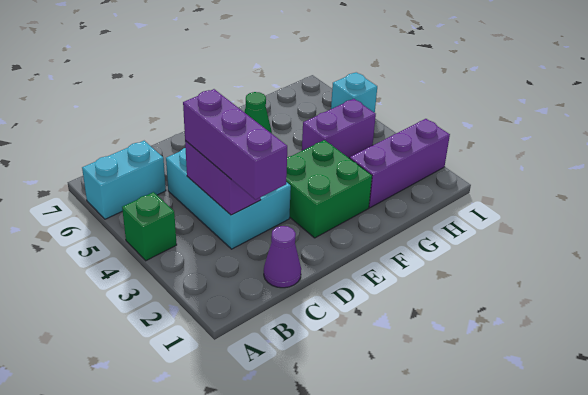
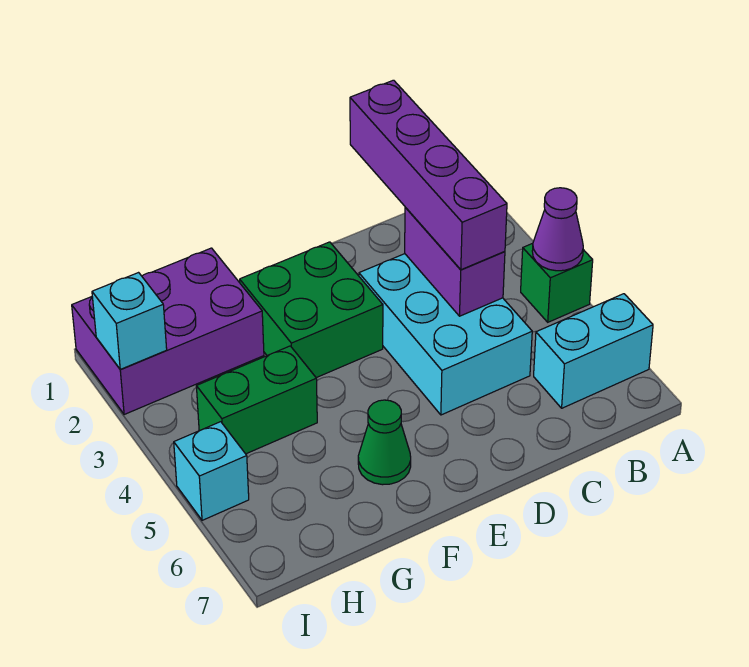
purple 1x1 cone [264,226,301,288] -> purple 1x1 cone moved to [532,188,583,271]
purple 1x3 brick [183,89,287,200] -> purple 1x4 brick [350,80,507,270]
purple 1x3 brick [350,119,450,208] -> purple 2x3 brick [72,248,264,415]
purple 1x2 brick [302,99,376,158] -> green 1x2 brick [196,346,317,454]
none -> cyan 1x1 brick [92,273,167,369]

